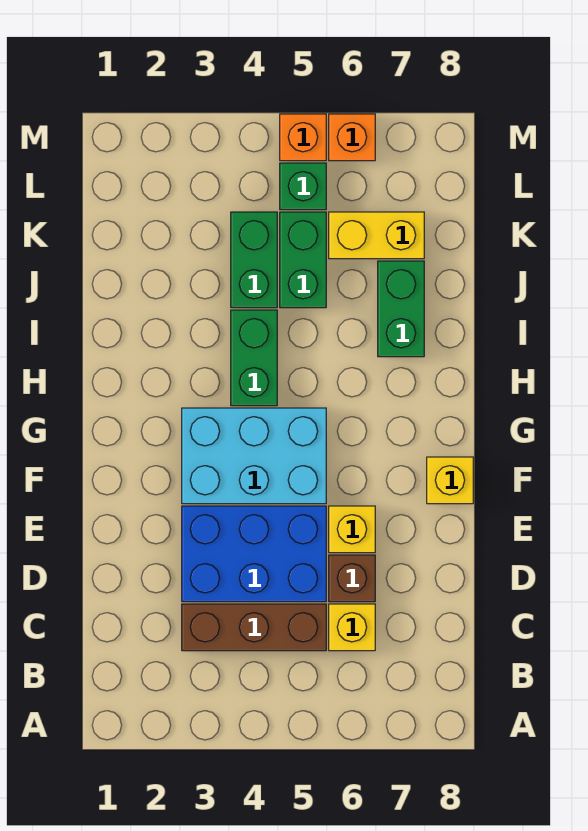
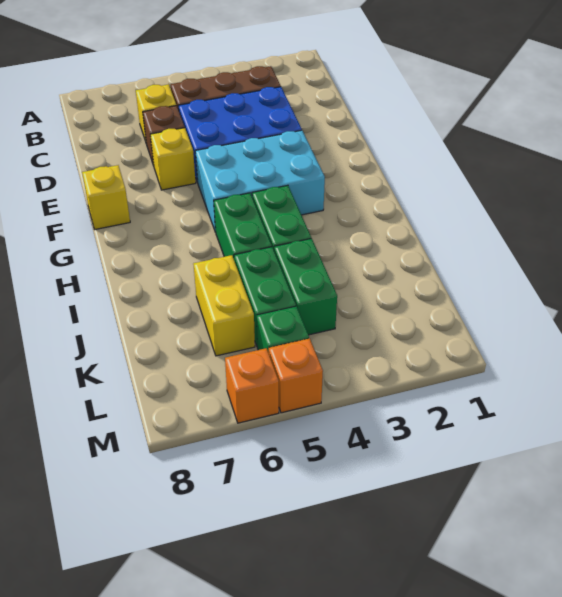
green 1x2 brick [378,261,424,357] -> green 1x2 brick moved to [214,193,272,258]
yellow 1x2 brick [329,212,424,259] -> yellow 1x2 brick turned to [193,255,255,356]

